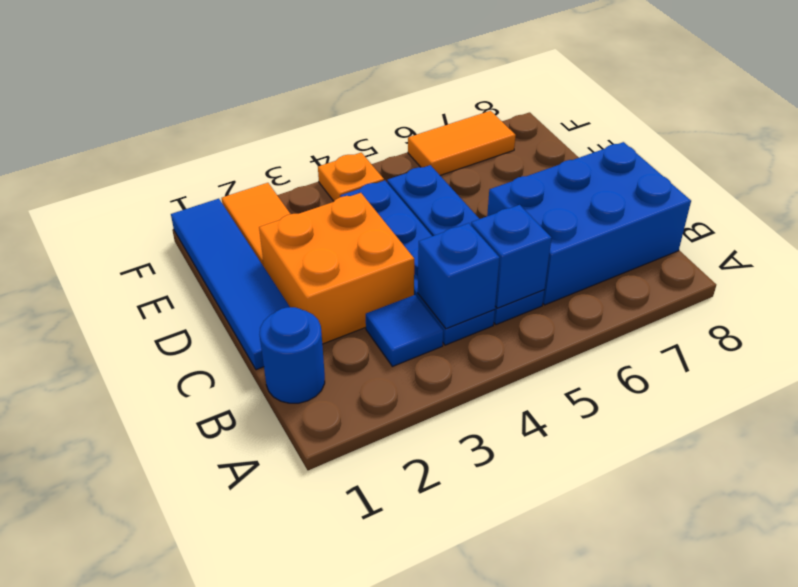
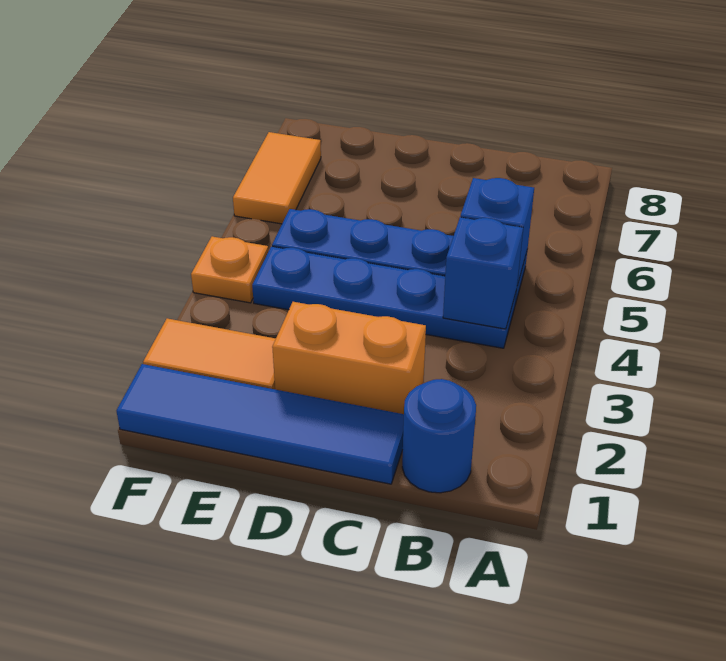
blue 1x1 tile [366,295,443,367] -> none
blue 2x3 brick [487,142,691,305] -> none
orange 2x2 brick [259,193,414,344] -> orange 1x2 brick [272,302,426,414]

